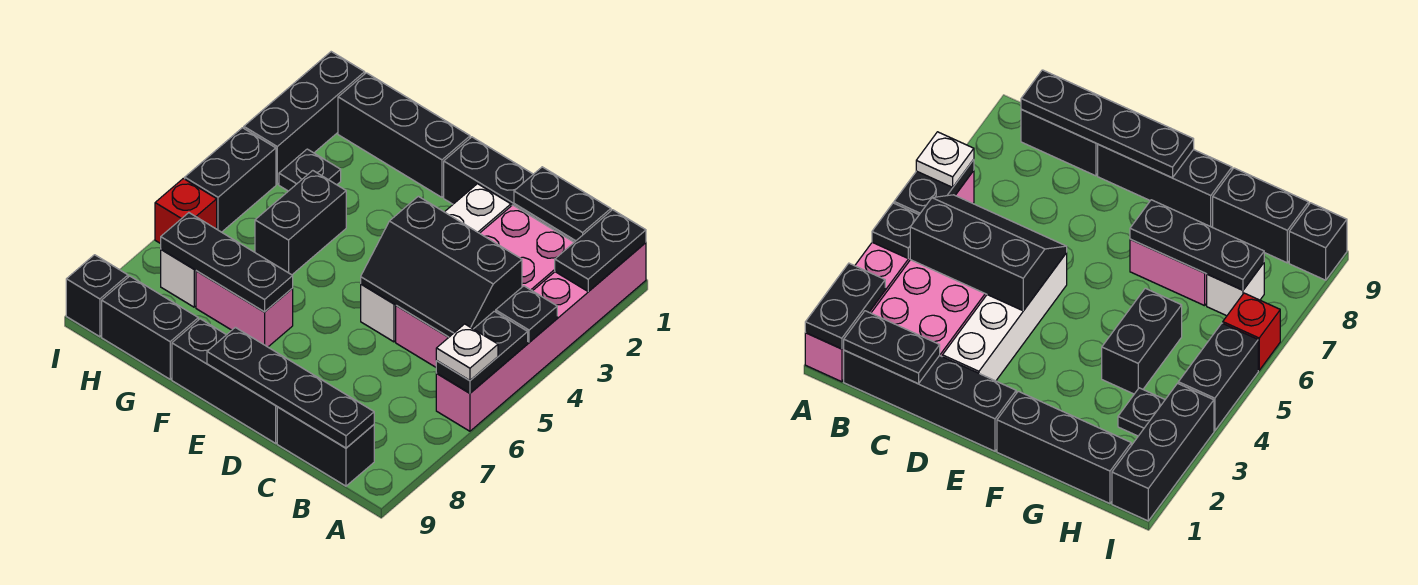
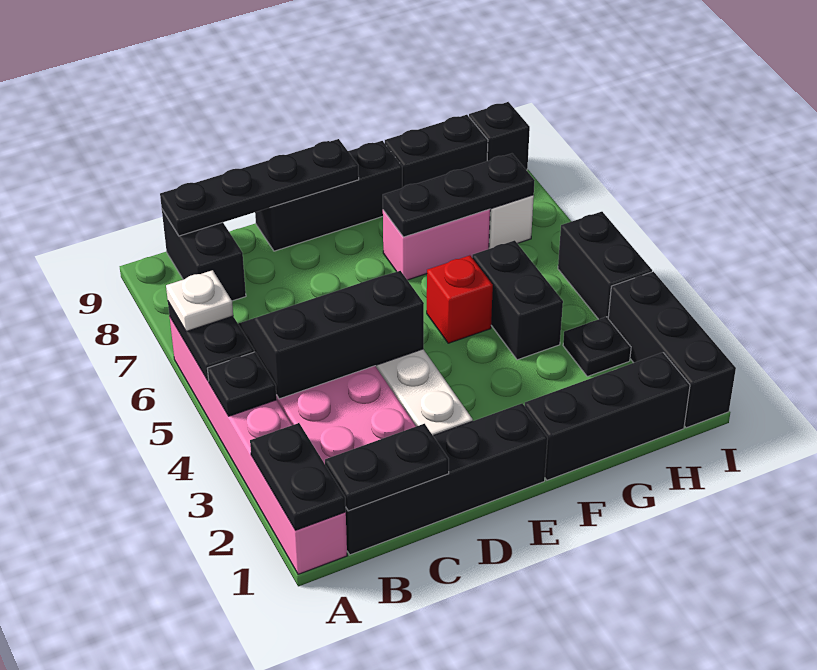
black 1x2 brick [277,407,374,486] -> black 1x2 brick turned to [162,210,246,301]
red 1x1 brick [155,179,217,244] -> red 1x1 brick moved to [427,255,493,343]

